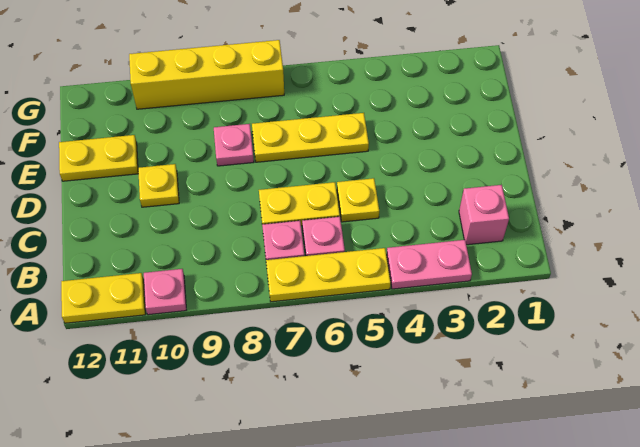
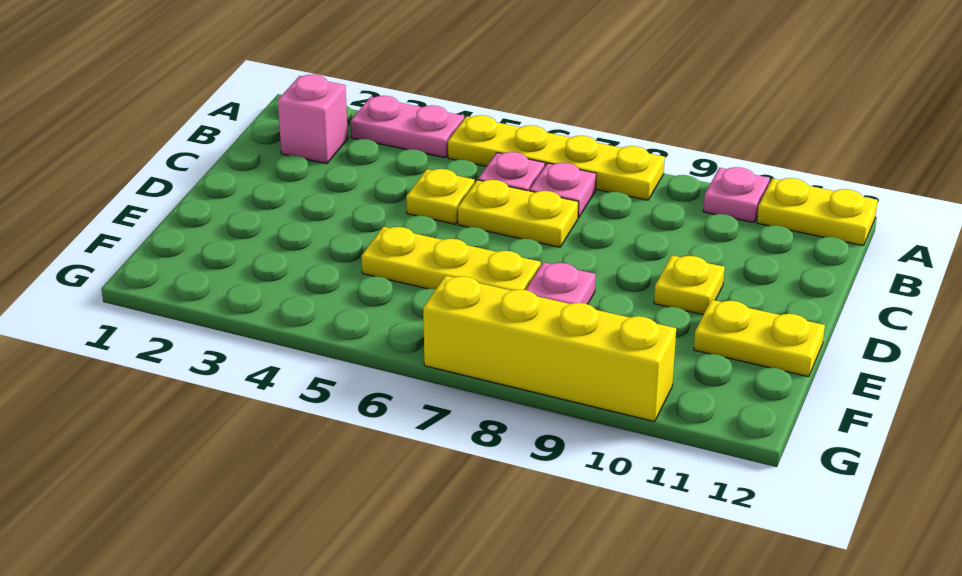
yellow 1x3 plate [266,248,391,302] -> yellow 1x4 plate [448,115,665,200]

